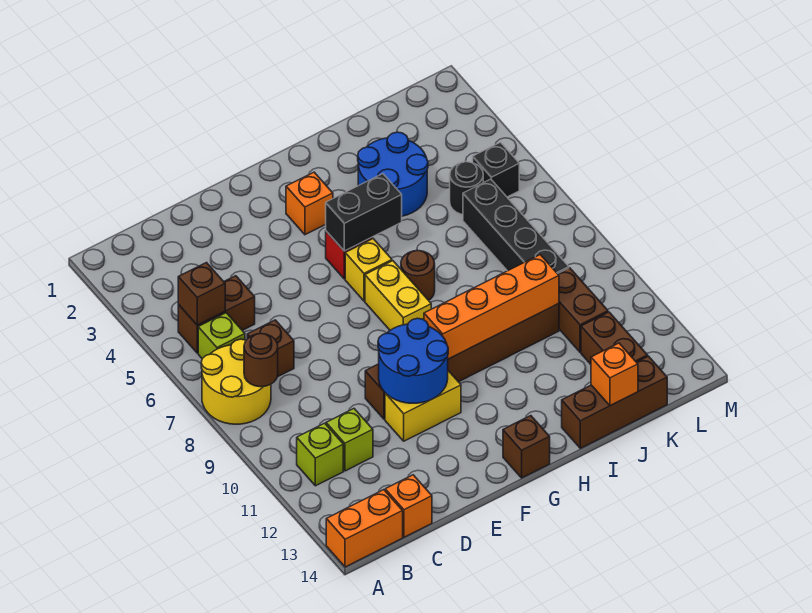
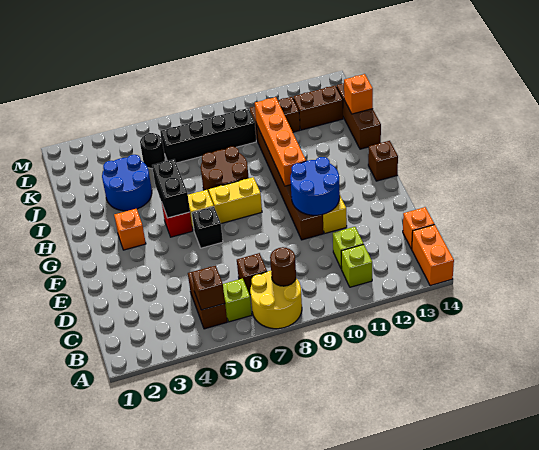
brown 1x1 round brick [401,250,435,300] -> brown 2x2 round brick [201,147,249,192]
black 1x1 brick [473,142,519,197] -> black 1x1 brick moved to [192,207,223,248]

